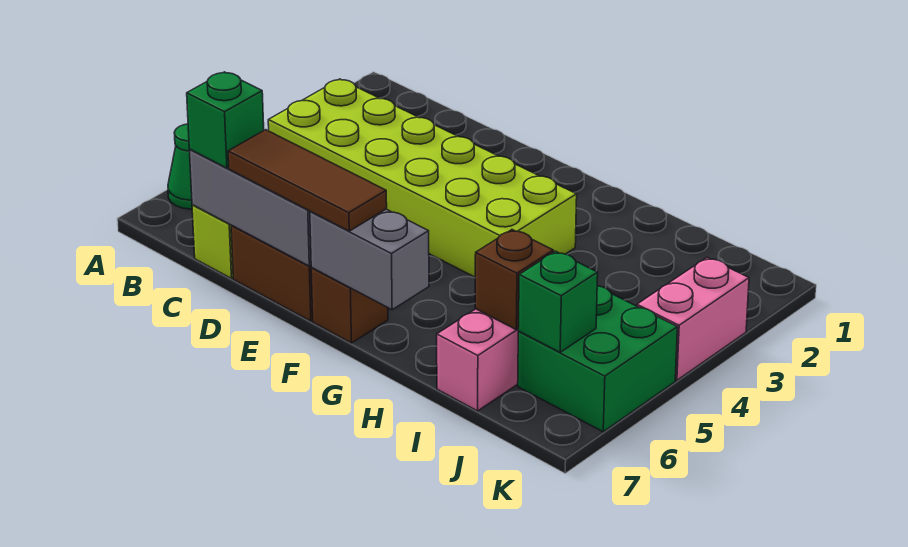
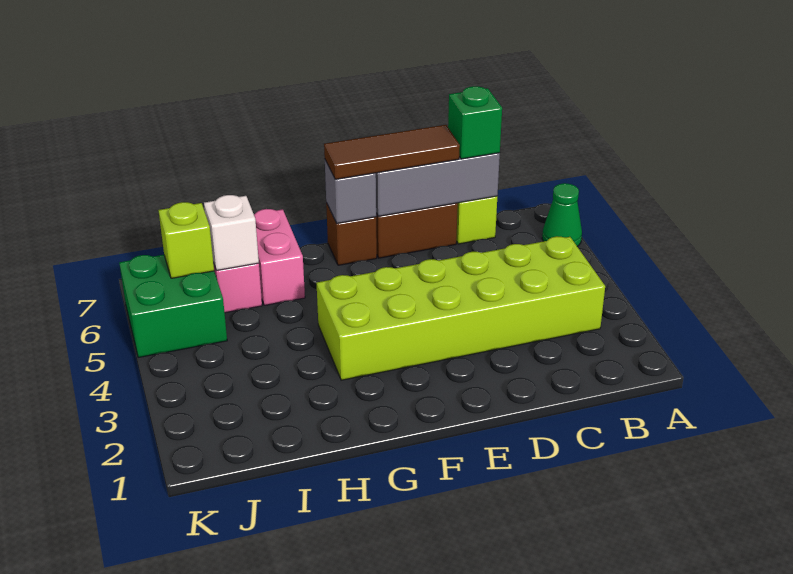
grey 1x2 brick [310,209,429,310] -> grey 1x1 brick [325,160,377,223]
brown 1x1 brick [475,230,553,330] -> white 1x1 brick [204,195,259,270]
green 1x1 brick [518,251,598,352] -> lime 1x1 brick [158,202,214,278]
pink 1x2 brick [637,257,749,380] -> pink 1x2 brick moved to [254,209,305,305]

